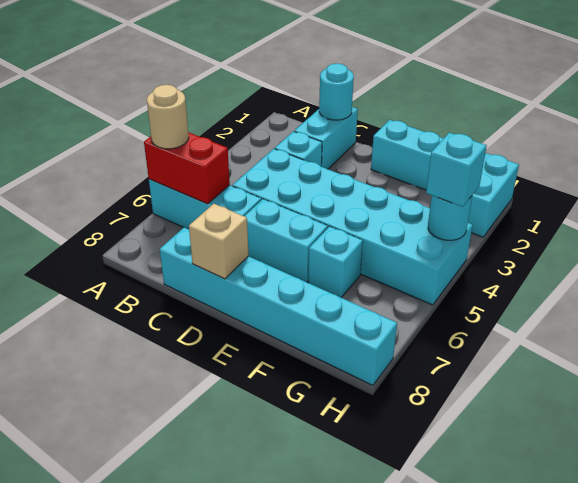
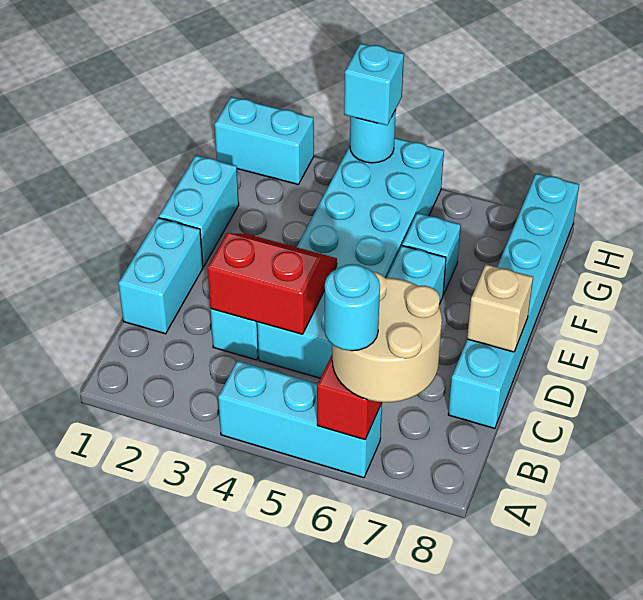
cyan 1x3 brick [149,179,261,229] -> cyan 1x3 brick turned to [218,361,382,478]
tan 1x1 round brick [147,85,189,149] -> tan 2x2 round brick [332,272,442,402]
cyan 1x2 brick [294,107,358,169] -> cyan 1x2 brick turned to [118,218,203,334]
cyan 1x1 round brick [319,63,354,120] -> cyan 1x1 round brick moved to [325,264,380,351]
none -> red 2x2 slope [207,233,337,334]

